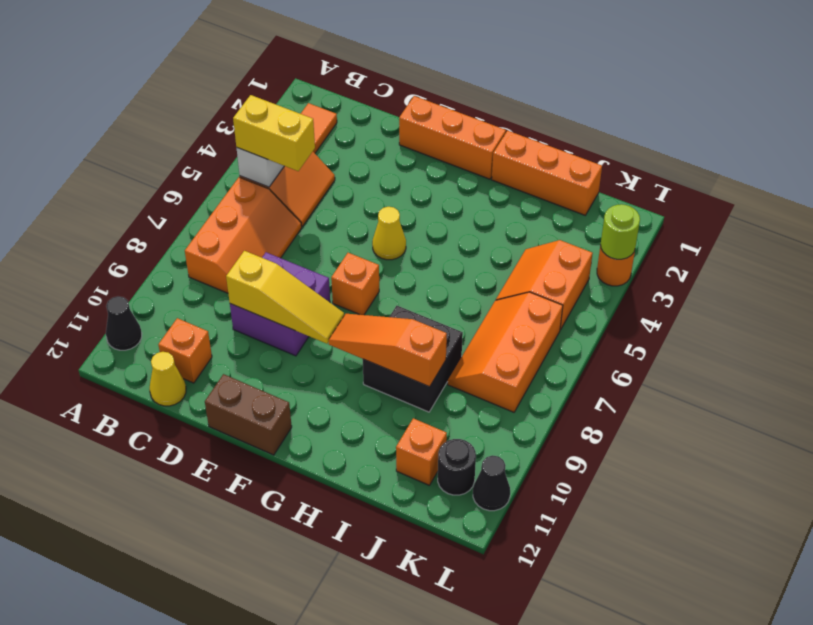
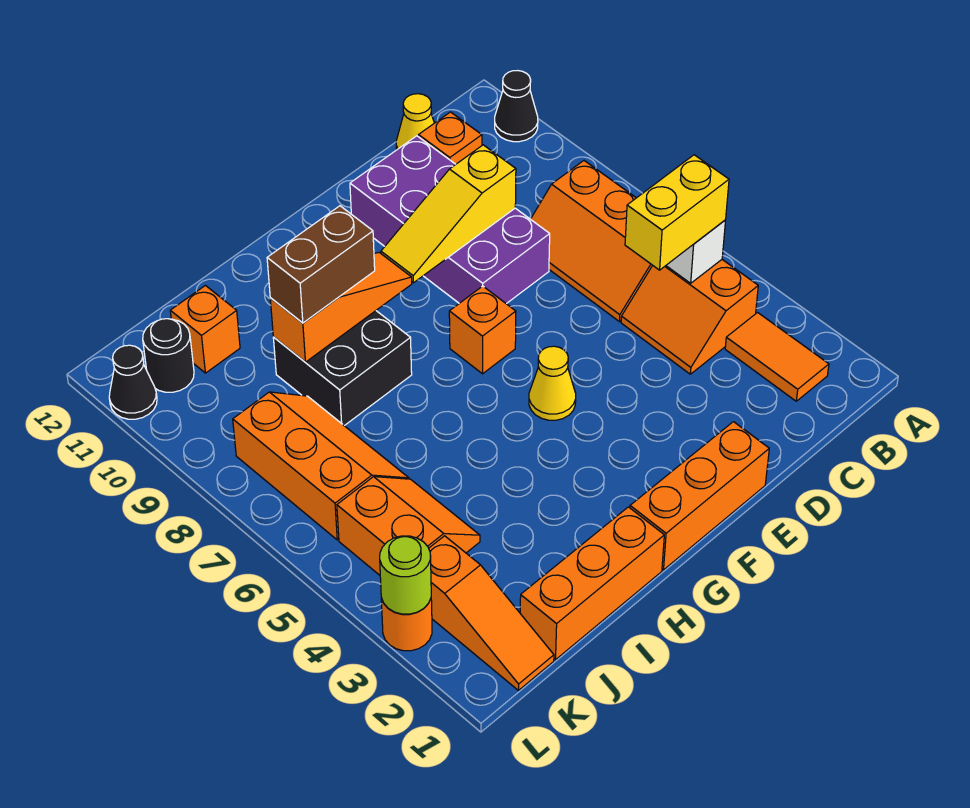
purple 2x2 brick [230,252,330,356] -> purple 2x4 brick [350,136,550,304]
brown 1x2 brick [205,374,292,455] -> brown 1x2 brick moved to [267,206,375,323]
none -> orange 1x3 slope [429,536,554,690]

